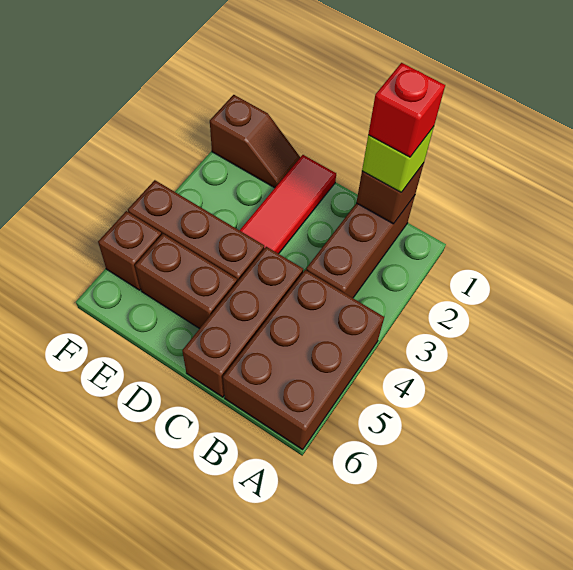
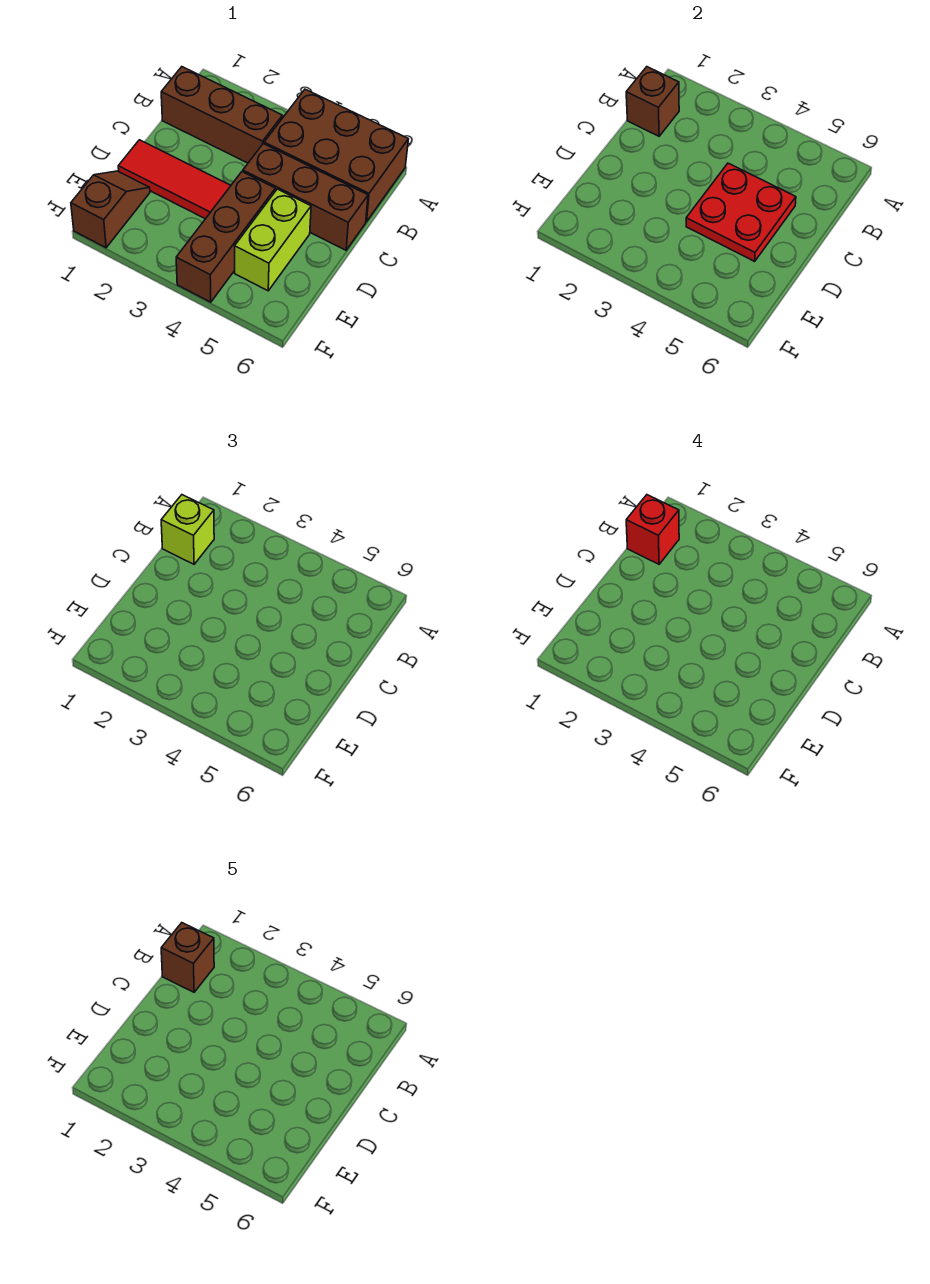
none -> red 2x2 plate [686,163,796,261]
brown 1x2 brick [135,234,237,329] -> lime 1x2 brick [235,189,311,291]
brown 1x1 brick [98,211,161,290] -> brown 1x1 brick moved to [161,923,214,992]

